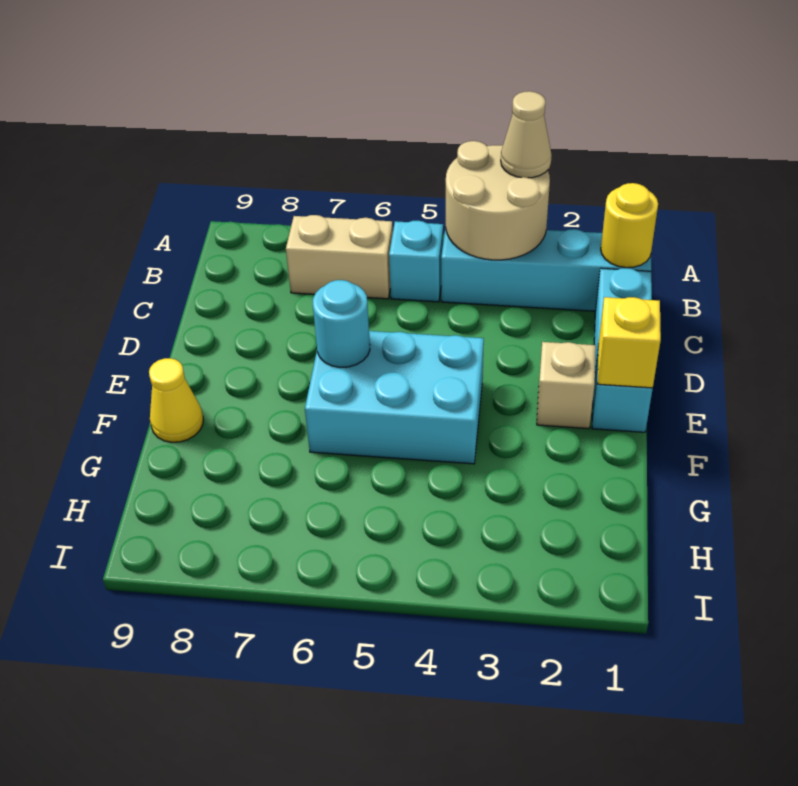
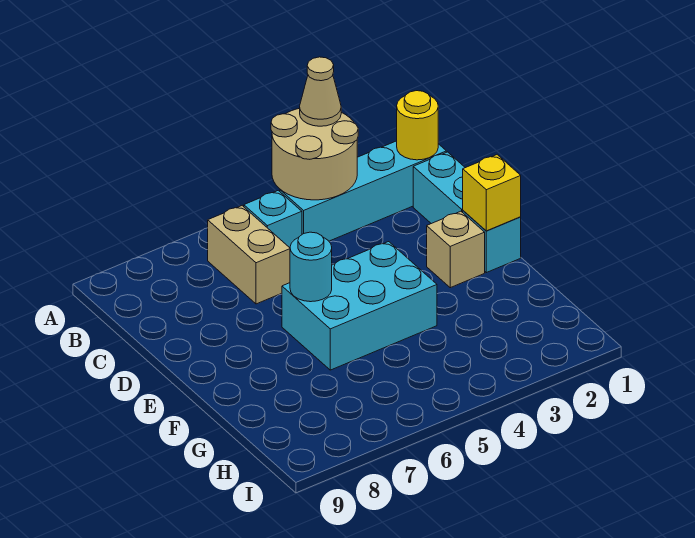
tan 1x2 brick [286,215,393,299] -> tan 1x2 brick turned to [208,206,290,304]
yellow 1x1 cone [149,358,203,442] -> none

